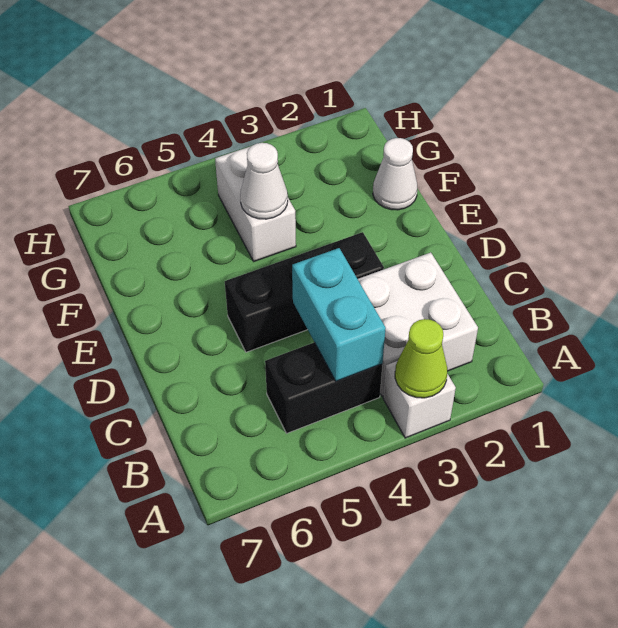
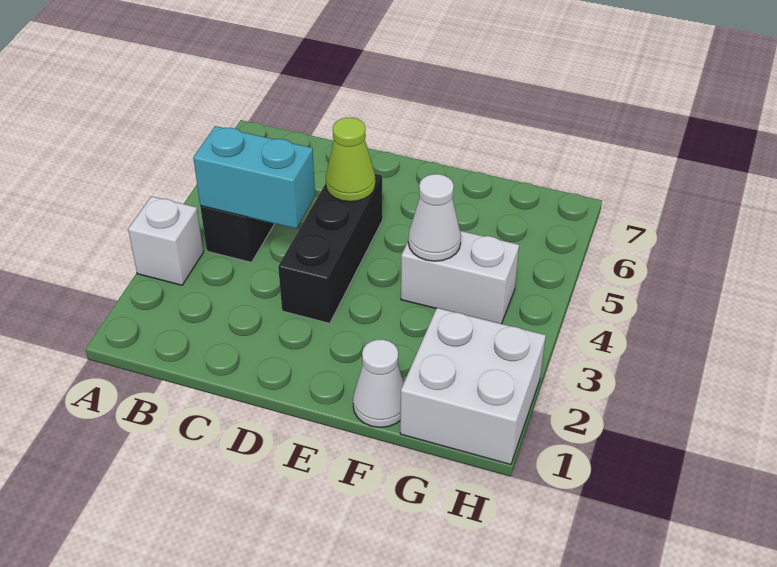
lime 1x1 cone [395,319,447,398] -> lime 1x1 cone moved to [326,118,376,202]
white 2x2 brick [358,252,478,396] -> white 2x2 brick moved to [400,308,546,465]

